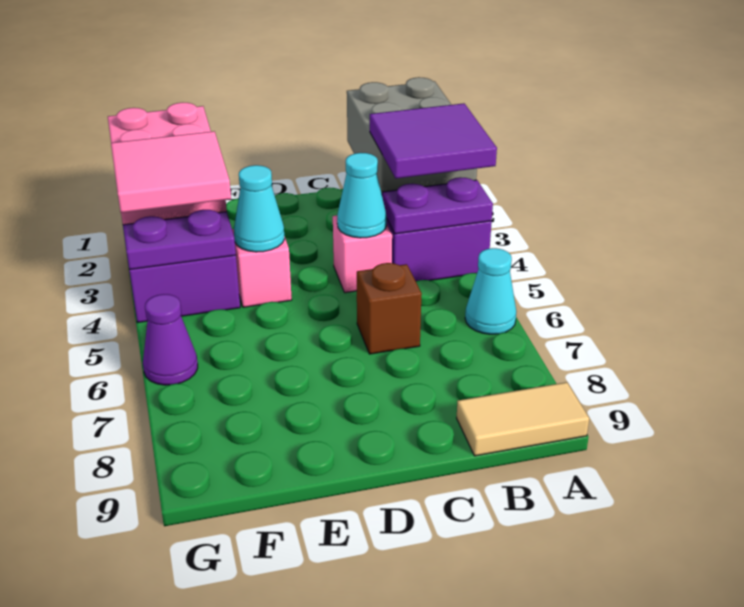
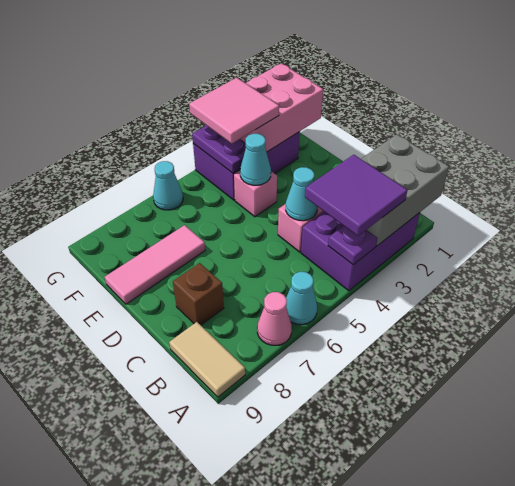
purple 1x2 plate [382,177,493,234] -> purple 1x1 plate [328,226,378,265]
none -> pink 1x1 cone [257,292,292,345]
brown 1x1 brick [357,263,422,354] -> brown 1x1 brick moved to [173,263,224,325]
none -> pink 1x3 tile [105,225,205,304]
purple 1x1 cone [143,294,198,385] -> cyan 1x1 cone [153,161,183,210]

